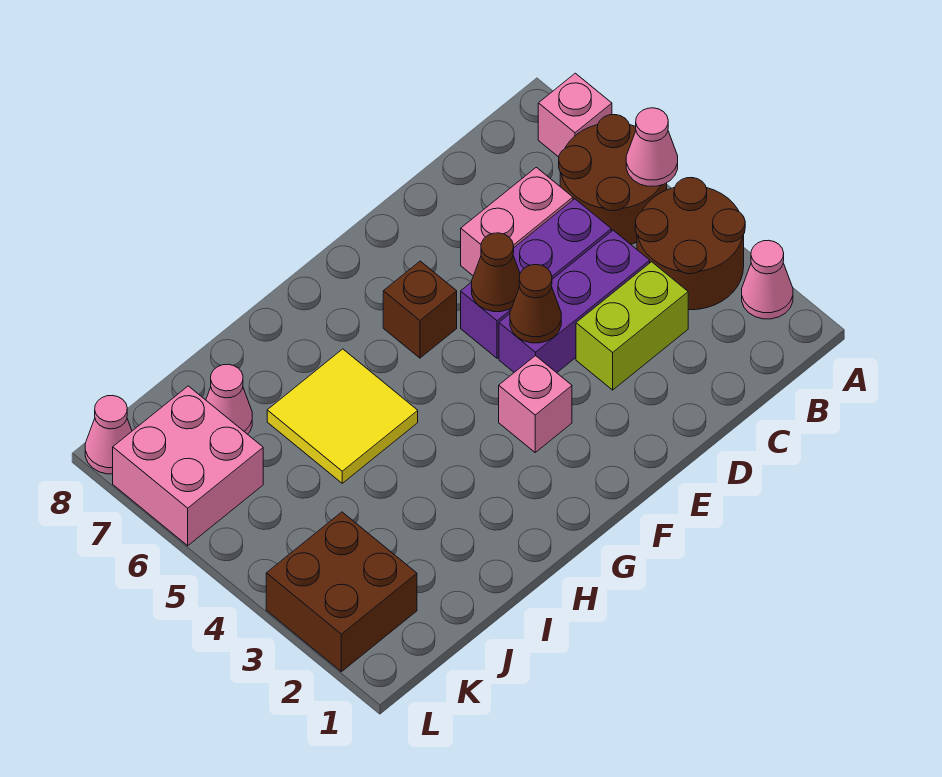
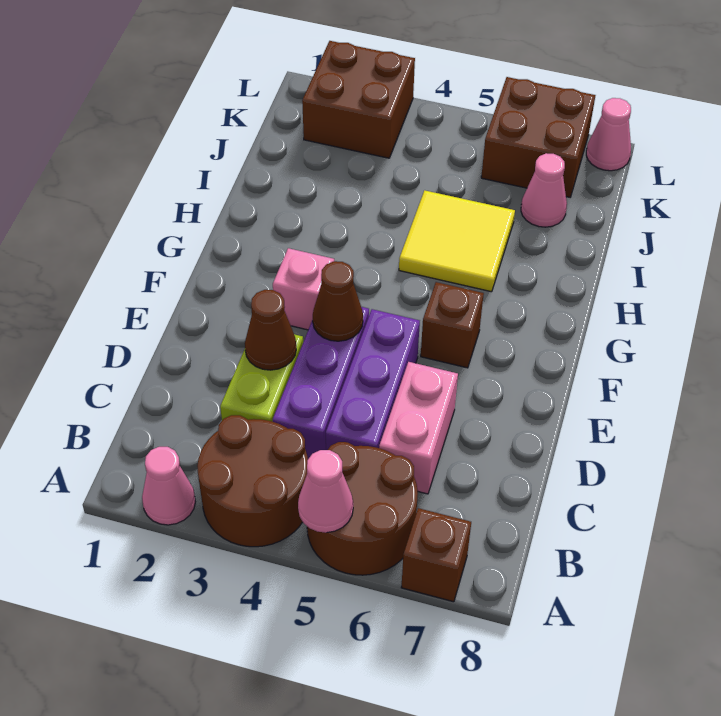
pink 1x1 brick [538,73,612,157] -> brown 1x1 brick [401,508,471,602]
brown 1x1 cone [472,233,520,312] -> brown 1x1 cone moved to [245,290,296,370]
pink 2x2 brick [113,386,263,546] -> brown 2x2 brick [481,77,595,197]

